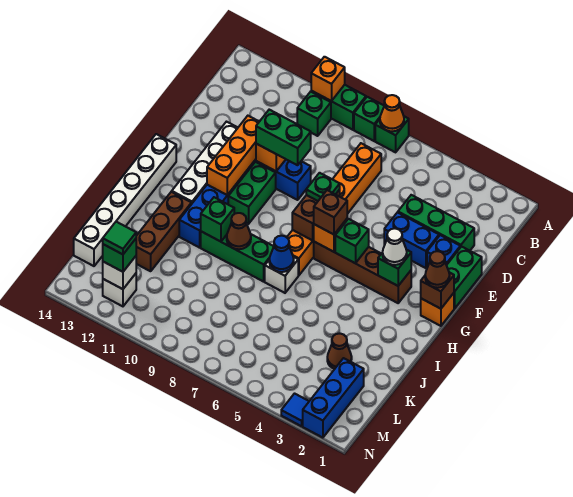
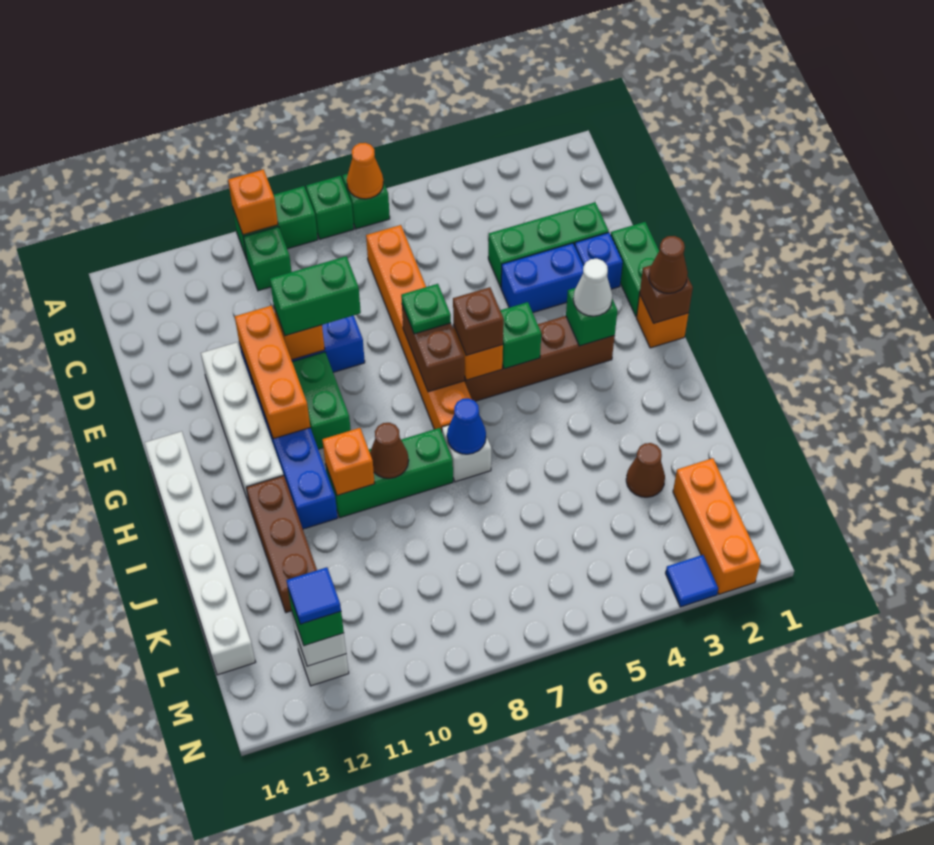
green 1x1 brick [201,197,234,242] -> orange 1x1 brick [322,428,375,495]
blue 1x3 brick [303,358,364,438] -> orange 1x3 brick [673,458,761,594]
green 1x1 tile [103,222,136,254] -> blue 1x1 tile [286,567,341,624]

